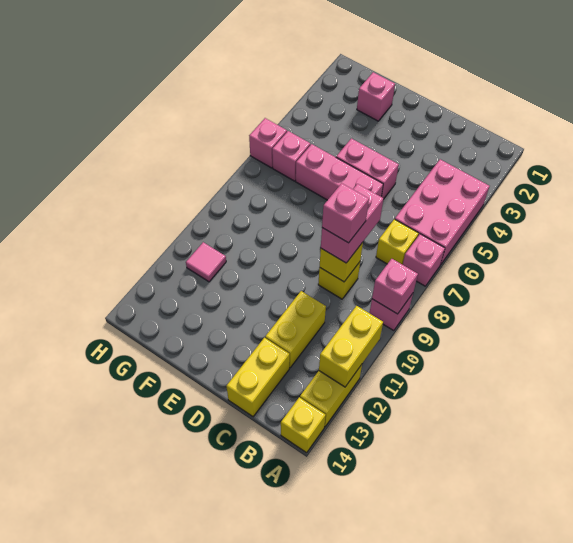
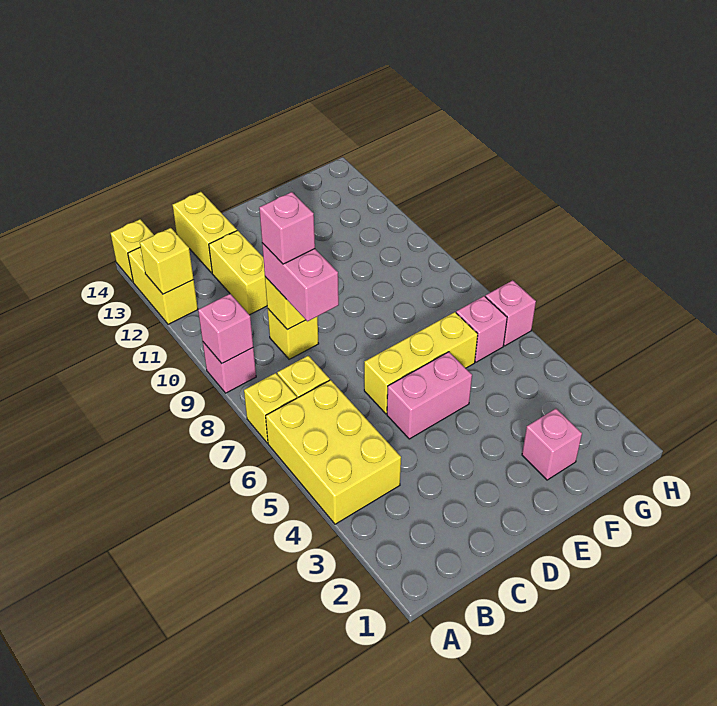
pink 2x3 brick [395,159,489,265] -> yellow 2x3 brick [266,380,401,524]
pink 1x1 brick [403,234,445,286] -> yellow 1x1 brick [244,373,297,443]
yellow 1x2 brick [319,306,383,387] -> yellow 1x1 brick [140,228,194,294]
pink 1x3 brick [296,144,383,200] -> yellow 1x3 brick [364,312,478,414]
pink 1x1 tile [186,242,226,282] -> none

